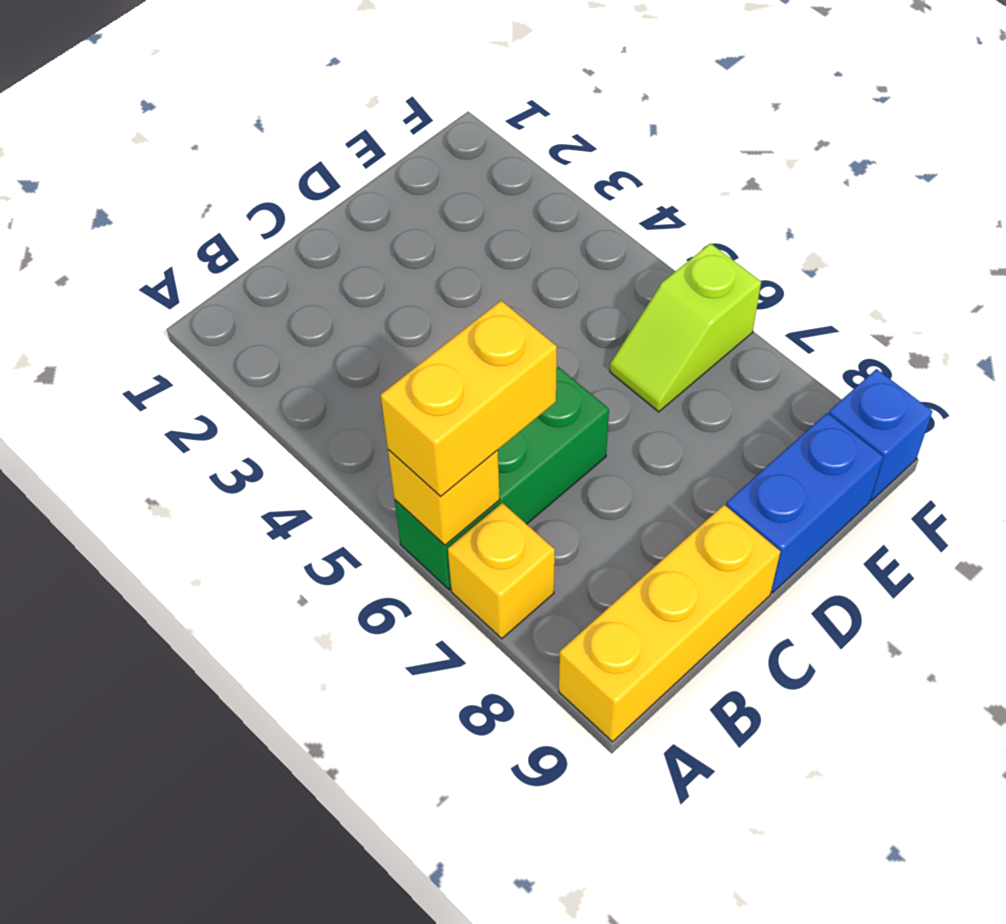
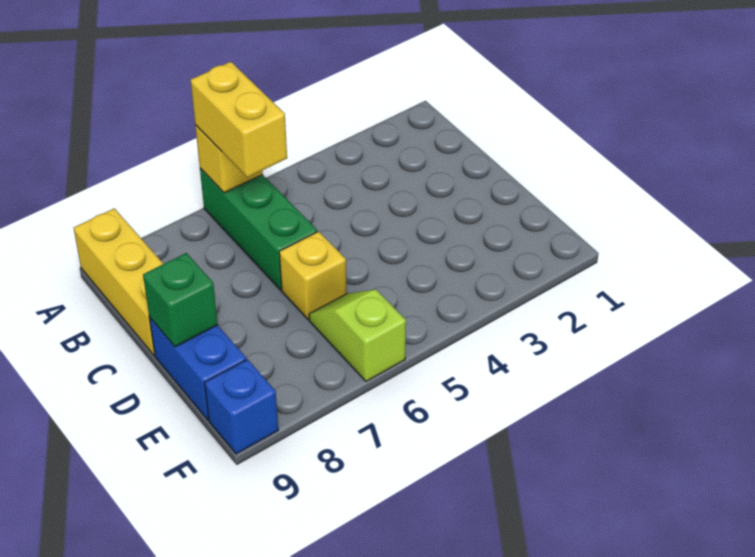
yellow 1x1 brick [448,503,555,639] -> yellow 1x1 brick moved to [279,231,347,319]
none -> green 1x1 brick [143,253,218,347]

